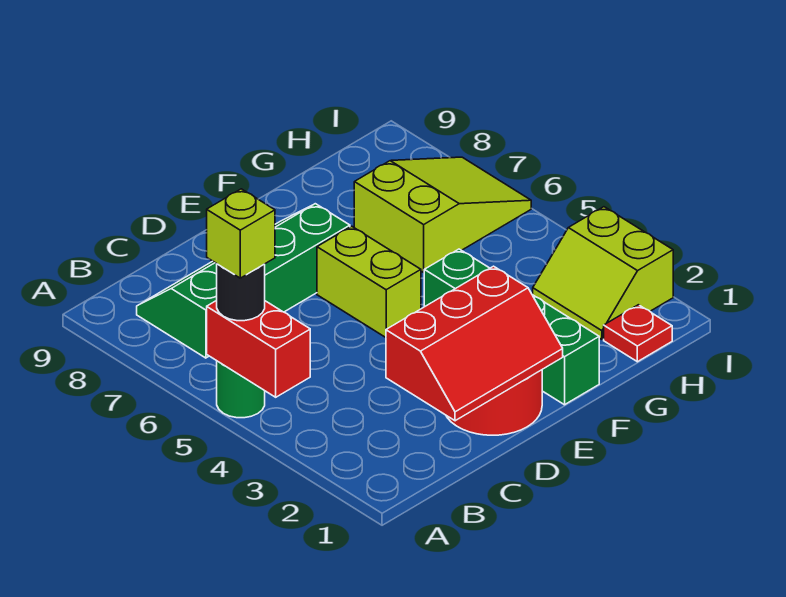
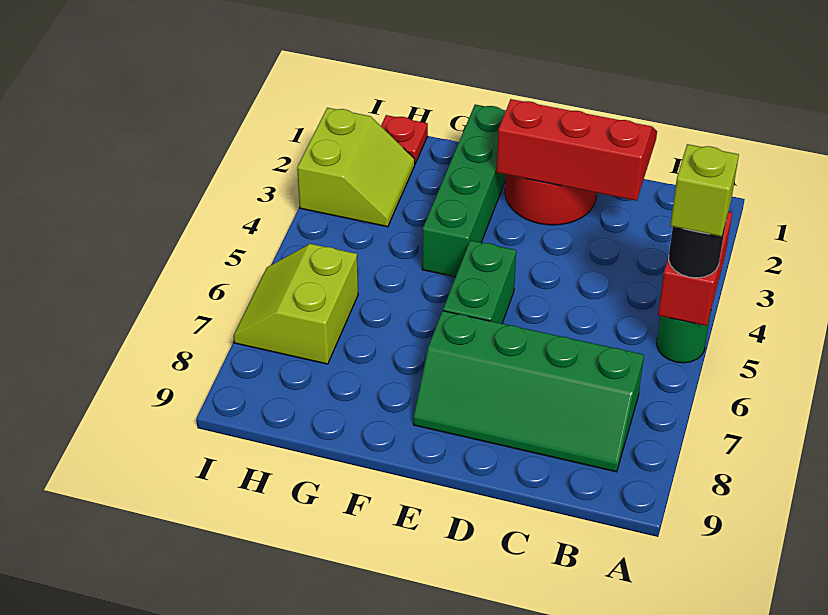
lime 1x2 brick [317,226,421,337] -> green 1x2 brick [443,240,516,323]
lime 2x3 slope [354,157,531,272] -> lime 2x2 slope [233,244,358,364]

